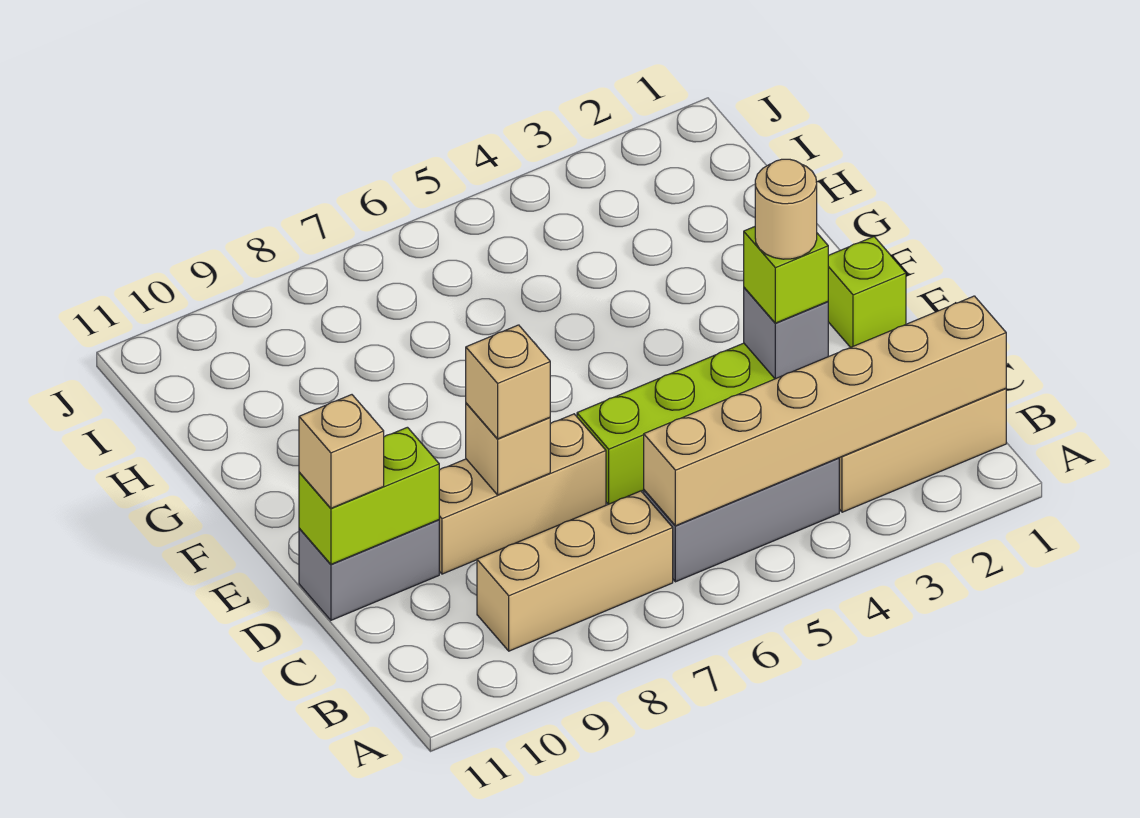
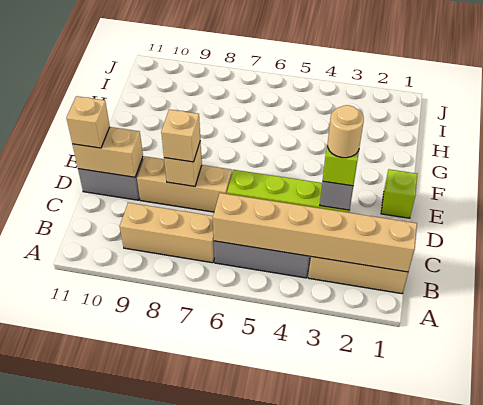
lime 1x2 brick [299,427,439,564] -> tan 1x2 brick [72,127,143,177]

